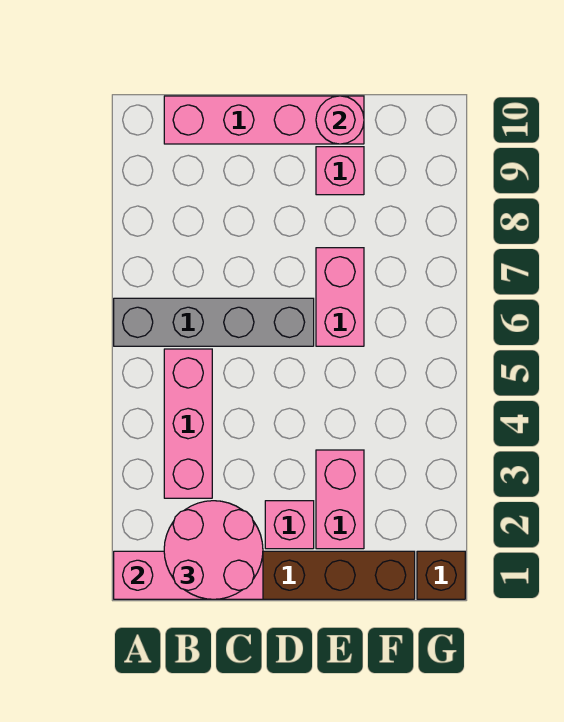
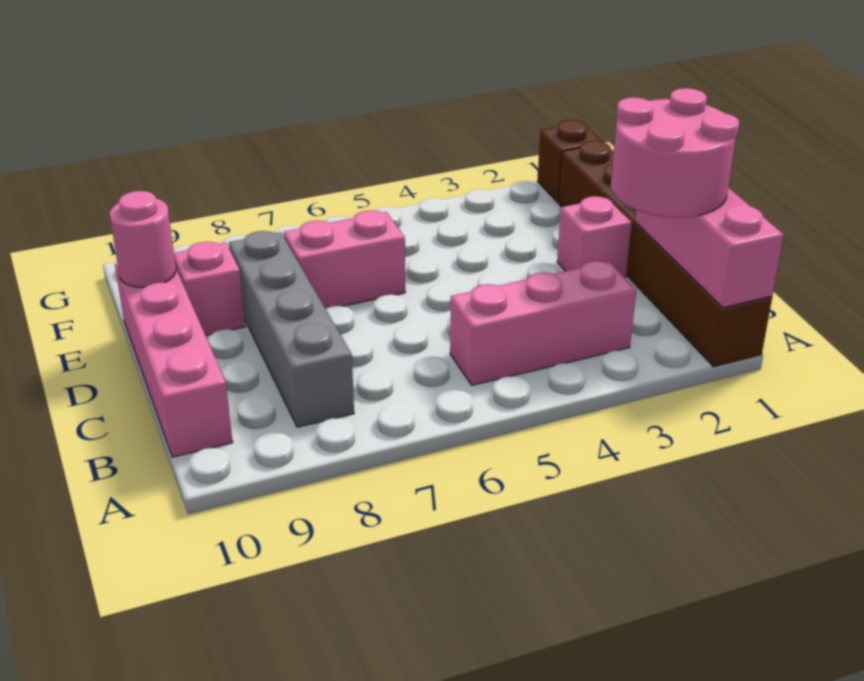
grey 1x4 brick [114,298,314,346] -> grey 1x4 brick moved to [229,231,354,427]
pink 1x2 brick [316,450,364,549] -> none

